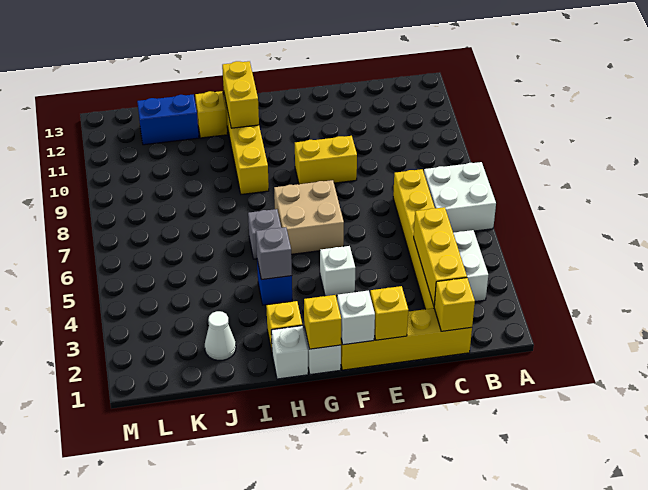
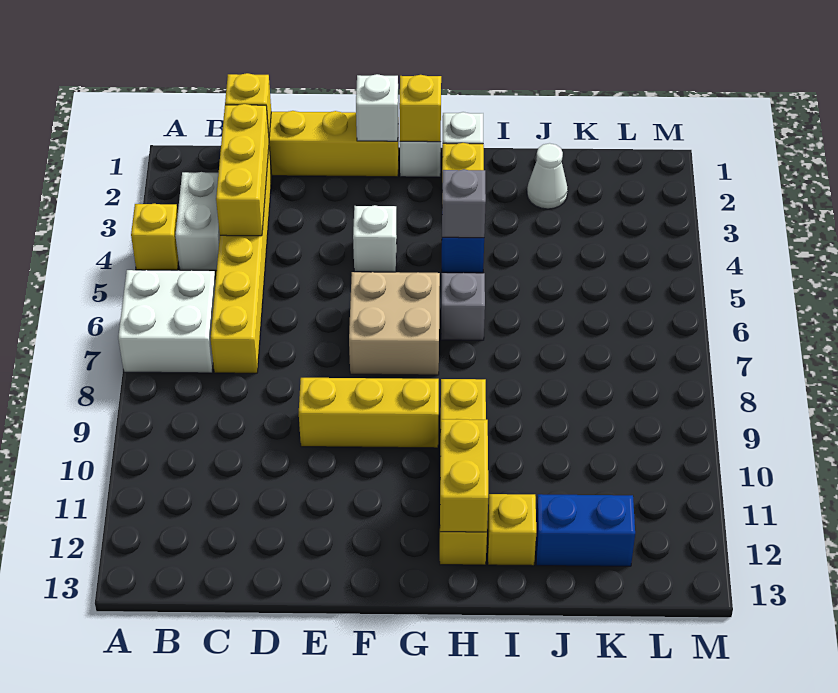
yellow 1x1 brick [370,286,408,340] -> yellow 1x1 brick moved to [131,204,179,270]
yellow 1x2 brick [295,136,357,184] -> yellow 1x3 brick [299,378,439,448]

